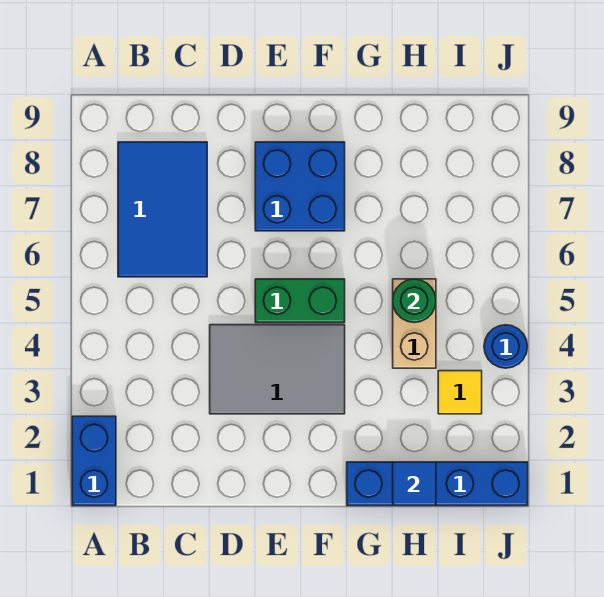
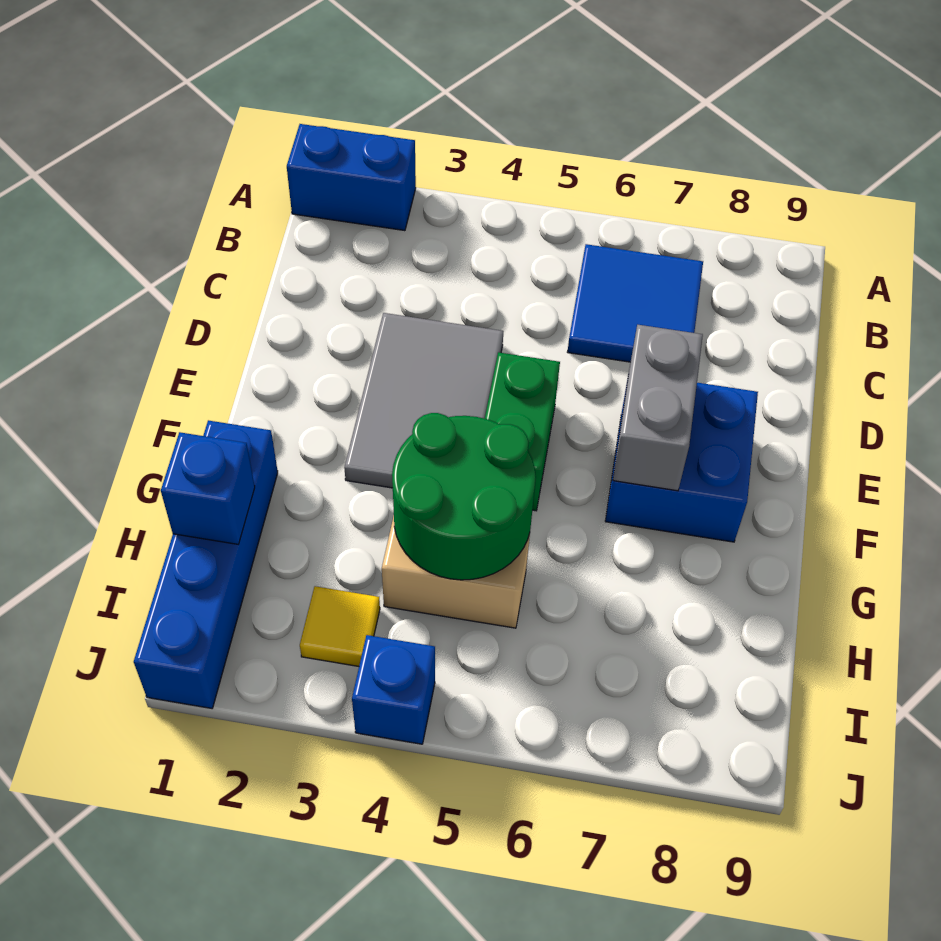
blue 2x3 tile [118,142,207,277] -> blue 2x2 tile [568,244,703,362]
none -> grey 1x2 brick [613,325,703,491]
blue 1x1 tile [393,462,436,506] -> blue 1x1 brick [161,432,255,544]
green 1x1 round brick [393,279,436,323] -> green 2x2 round brick [392,413,536,580]
blue 1x1 round brick [484,325,527,368] -> blue 1x1 brick [352,635,435,744]

